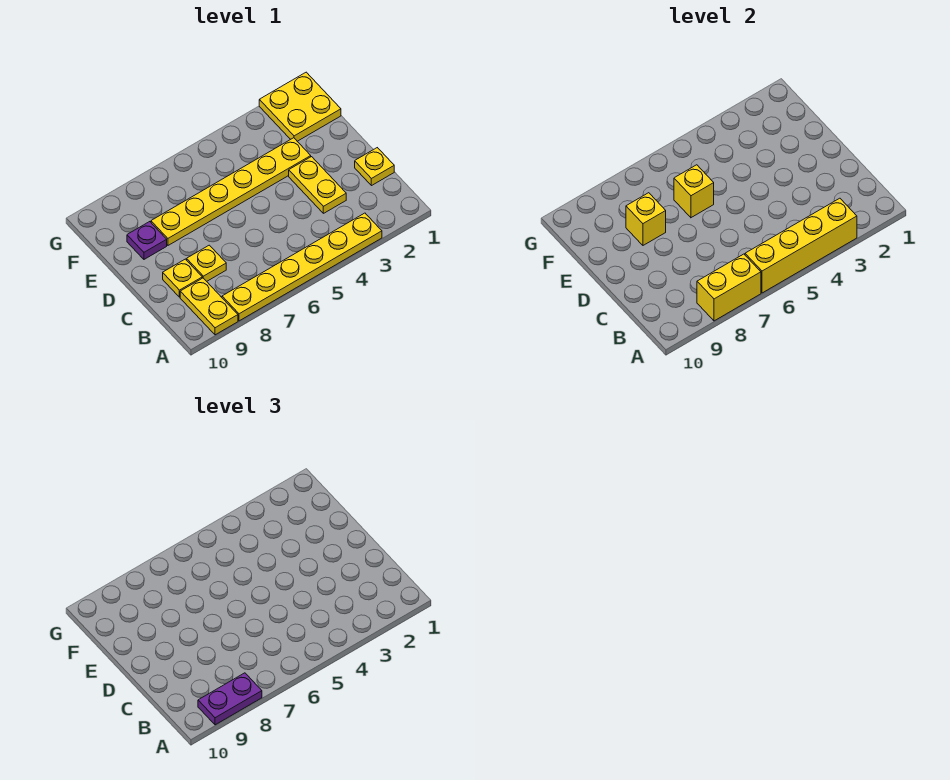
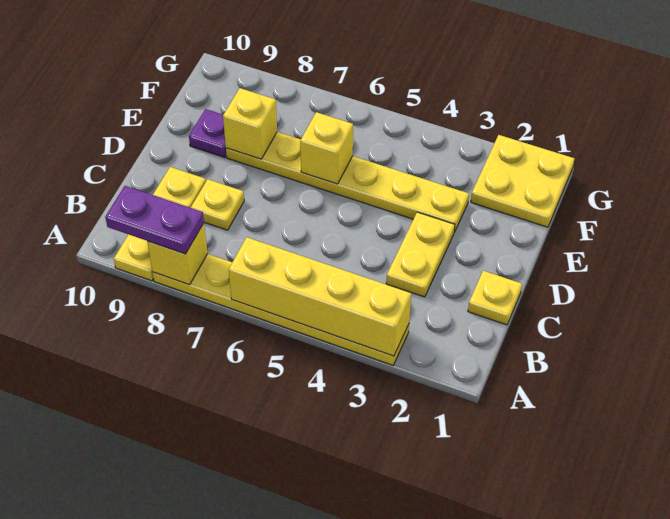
yellow 1x2 brick [697,254,761,321] -> yellow 1x1 brick [147,223,208,285]

